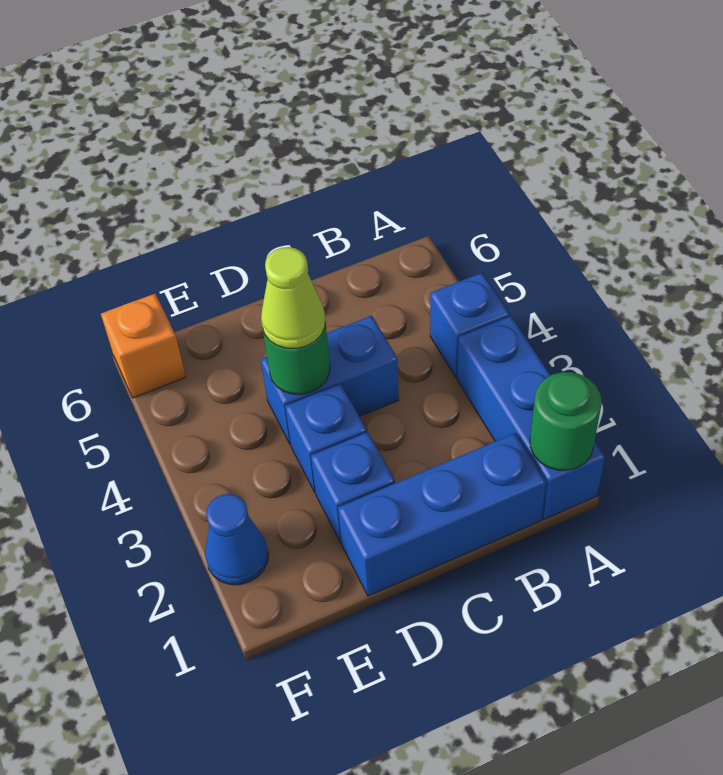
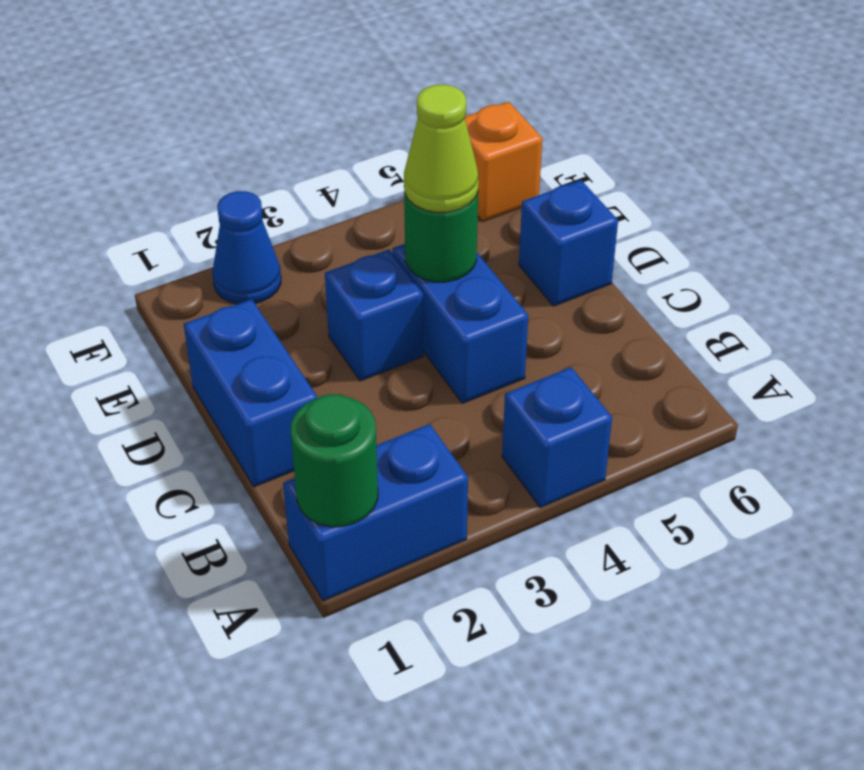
blue 1x3 brick [457,316,605,519] -> blue 1x2 brick [283,424,468,601]
blue 1x3 brick [338,433,546,596] -> blue 1x2 brick [184,299,317,487]
blue 1x1 brick [311,432,395,543] -> blue 1x1 brick moved to [519,180,618,306]

